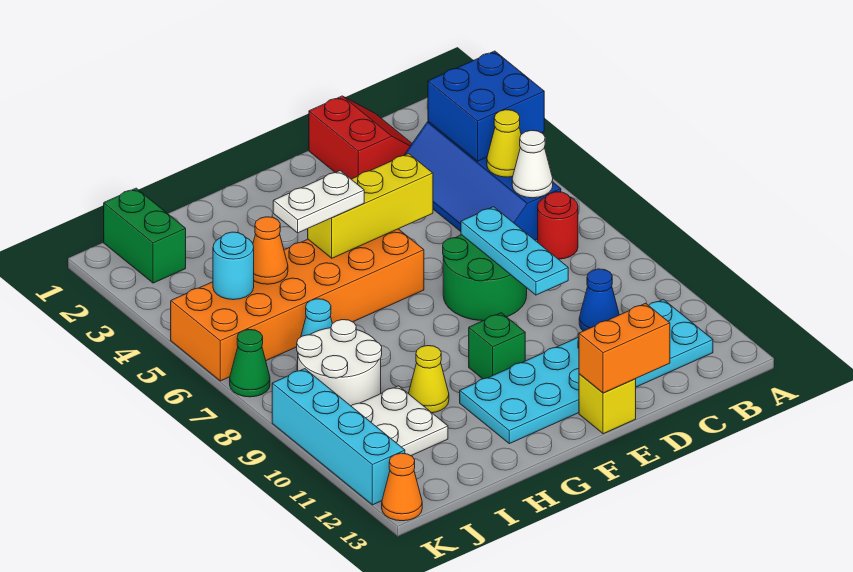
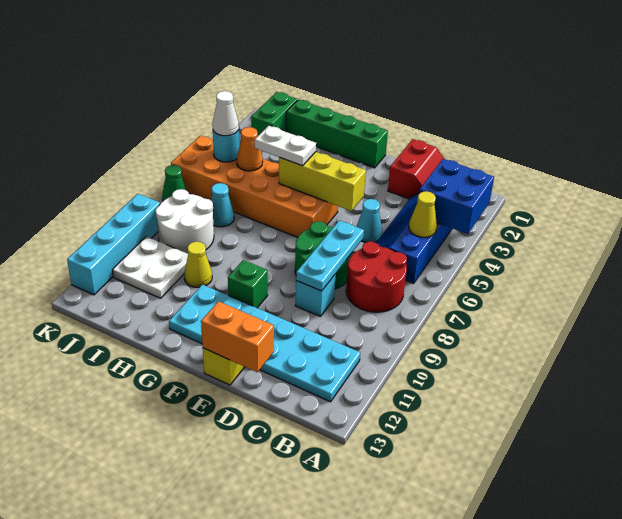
white 1x1 cone [512,130,553,198] -> white 1x1 cone moved to [212,91,239,136]
red 1x1 round brick [538,192,578,259] -> red 2x2 round brick [346,242,407,312]
blue 1x1 cone [579,269,619,331] -> none
none -> cyan 1x1 cone [356,199,382,243]
none -> cyan 1x1 brick [295,274,336,316]
none -> green 1x4 brick [286,99,388,168]
orange 1x1 cone [382,453,422,521] -> none

